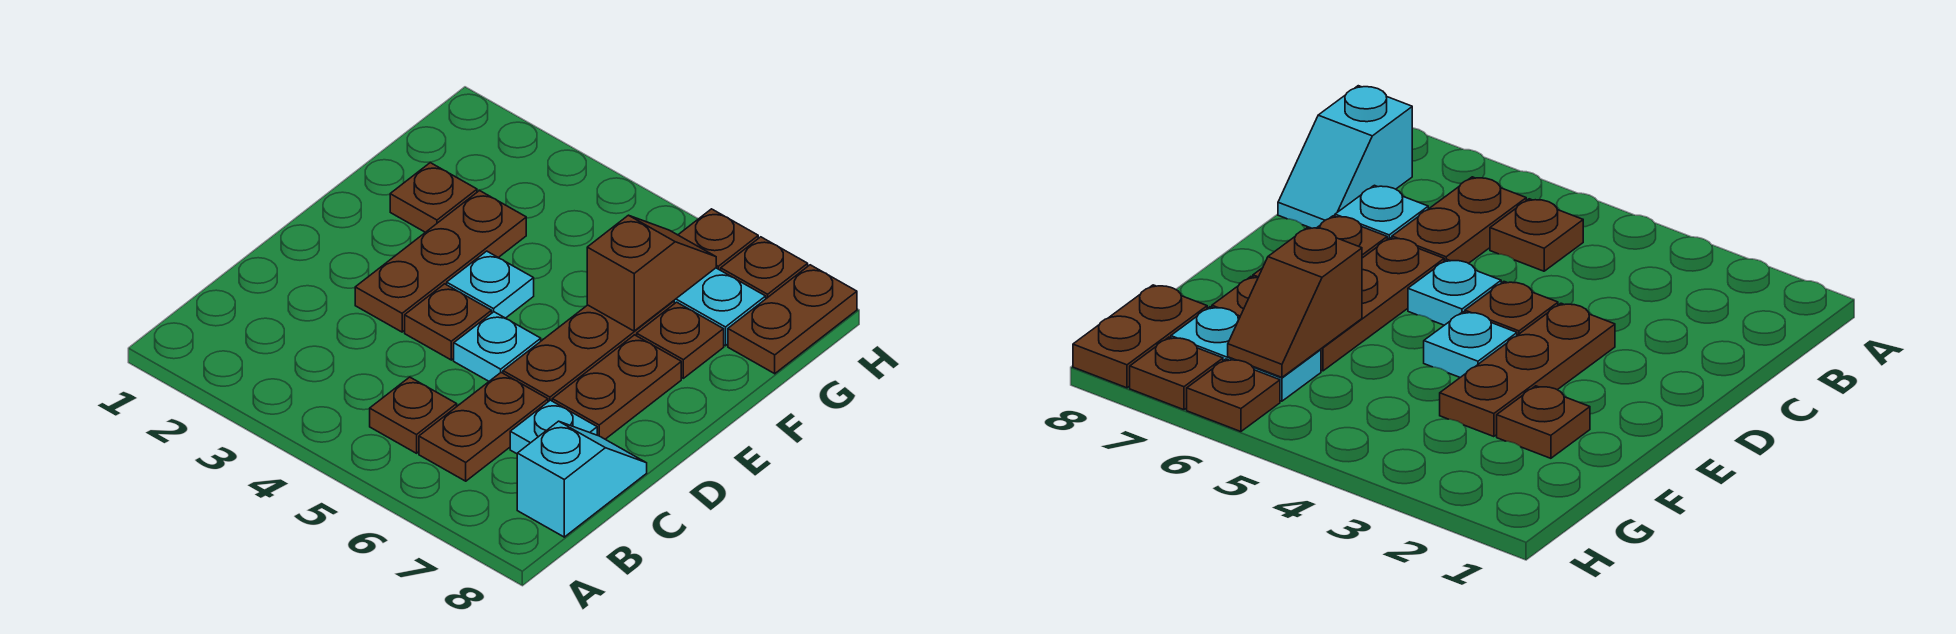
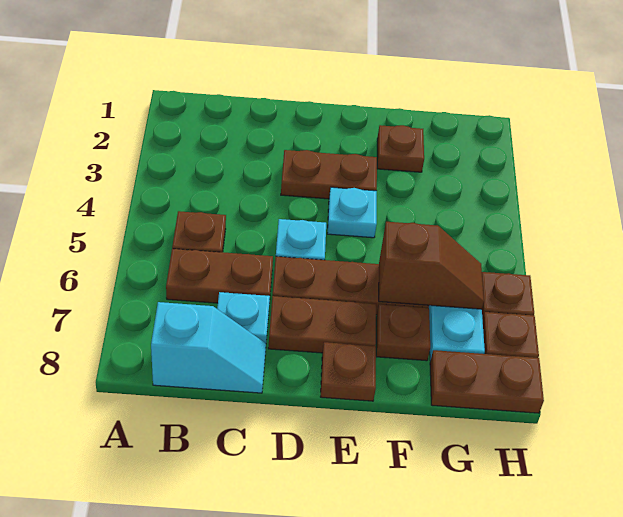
brown 1x3 plate [355,191,526,332] -> brown 1x2 plate [281,150,377,199]
brown 1x1 plate [405,284,492,360] -> brown 1x1 plate moved to [321,342,376,401]

